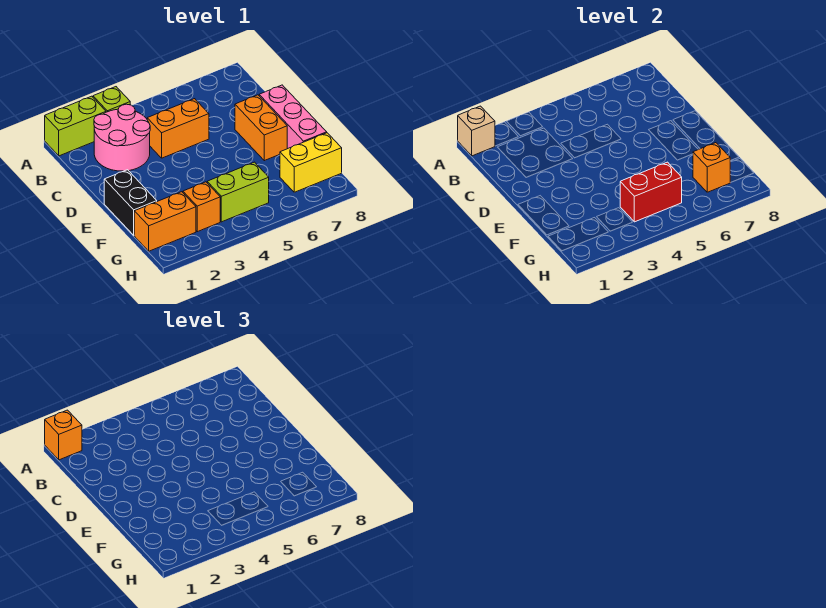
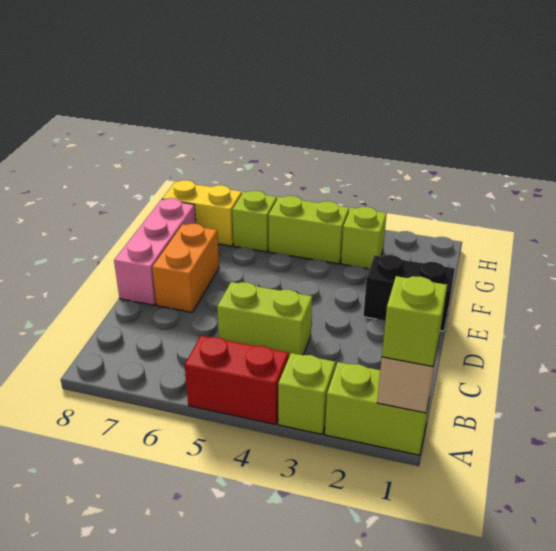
orange 1x1 brick [45,410,82,460] -> lime 1x1 brick [382,276,447,367]
pink 2x2 round brick [94,104,150,171] -> none
orange 1x2 brick [147,99,209,158] -> lime 1x2 brick [217,282,312,356]
black 1x2 brick [104,170,157,235] -> black 1x2 brick turned to [363,255,455,331]
orange 1x2 brick [134,192,196,251] -> none
orange 1x1 brick [183,182,220,232] -> lime 1x1 brick [341,207,387,269]
red 1x2 brick [620,162,682,222] -> red 1x2 brick moved to [185,336,289,424]
none -> lime 1x1 brick [232,191,277,252]
orange 1x1 brick [693,143,730,192] -> none

